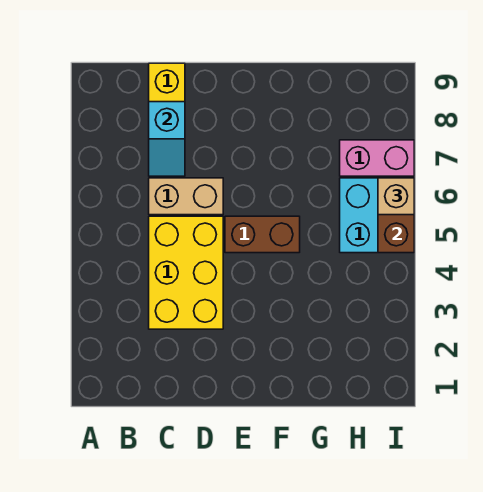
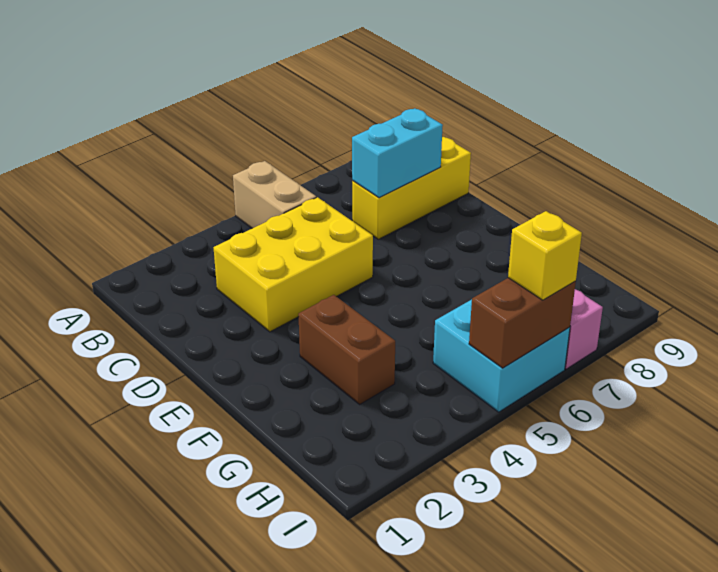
tan 1x2 brick [149,178,223,215] -> tan 1x2 brick moved to [233,161,316,228]
cyan 1x2 slope [149,102,185,176] -> cyan 1x2 brick [352,108,443,198]
brown 1x2 brick [225,216,300,253] -> brown 1x2 brick moved to [298,295,395,404]
tan 1x1 brick [378,178,414,215] -> yellow 1x1 brick [508,211,582,300]

